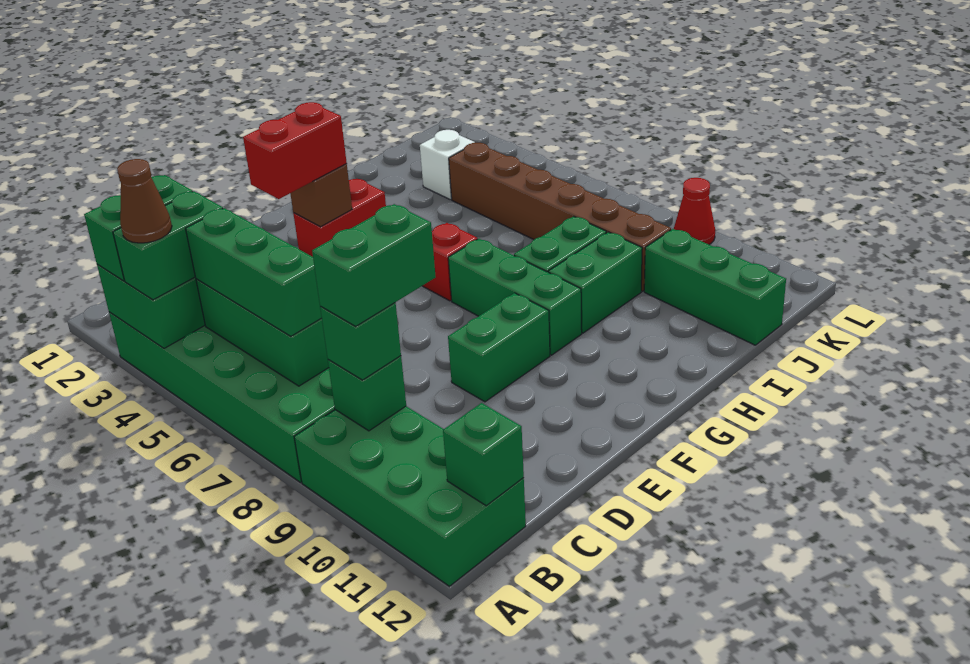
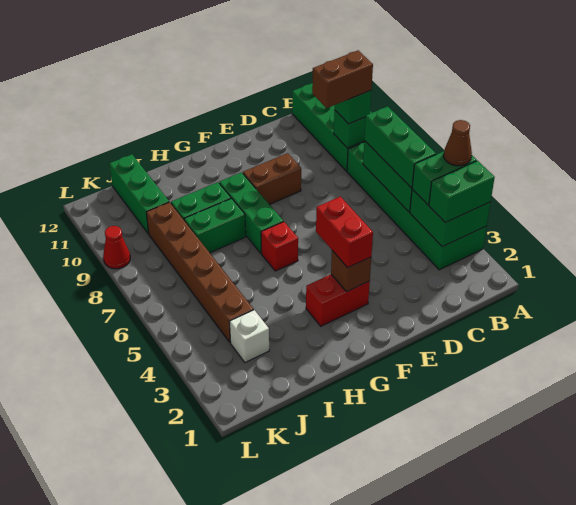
green 1x2 brick [312,204,436,326] -> brown 1x2 brick [312,50,373,108]
green 1x1 brick [443,403,524,506] -> none
red 1x2 brick [243,102,347,199] -> red 1x2 brick turned to [316,197,373,268]
green 1x2 brick [448,293,550,402] -> brown 1x2 brick [243,153,301,204]

